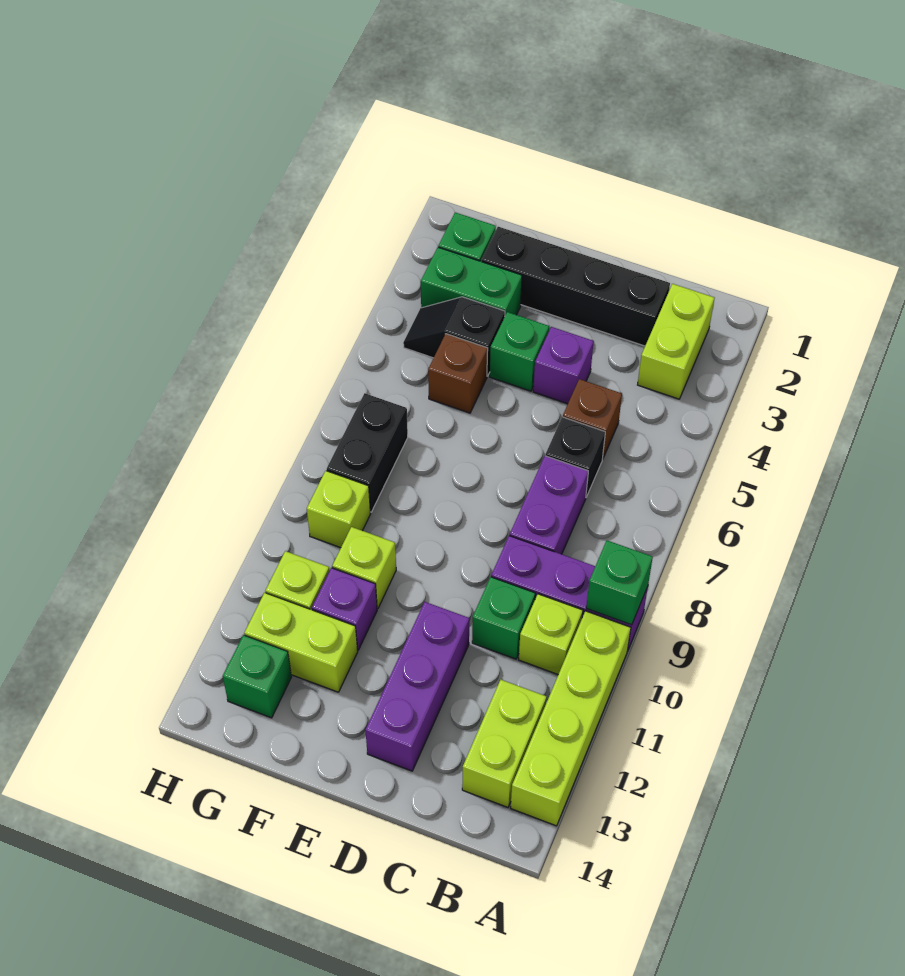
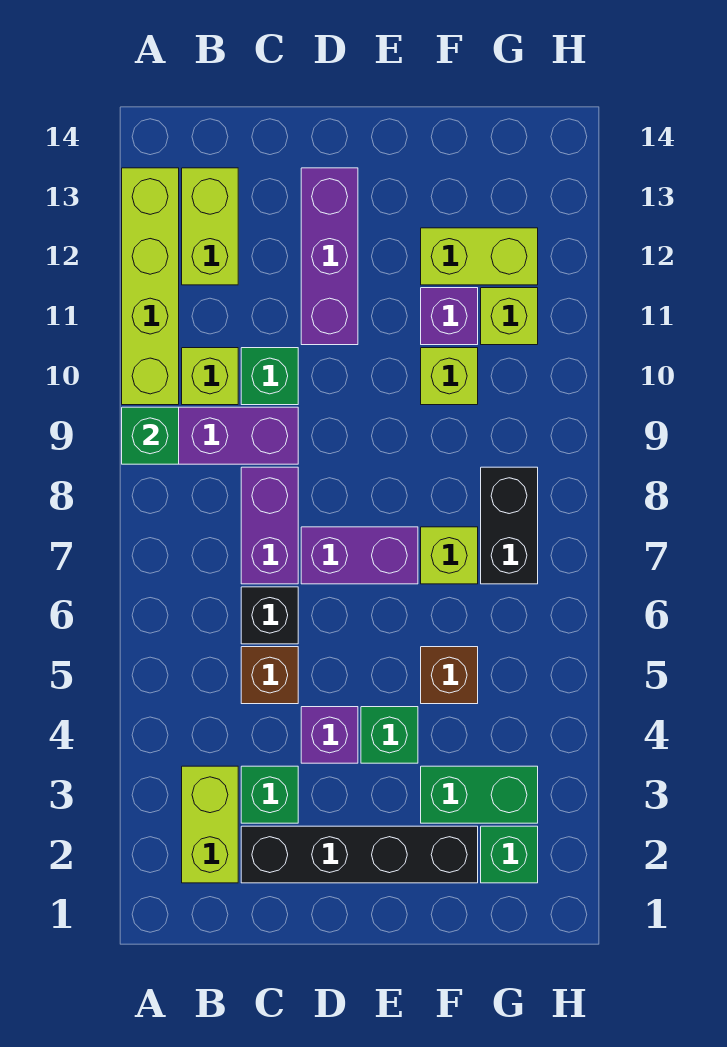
none -> purple 1x2 brick [301,527,418,584]
black 1x2 slope [403,297,505,376] -> none
lime 1x1 brick [307,471,371,548] -> lime 1x1 brick moved to [421,527,478,584]
green 1x1 brick [223,635,291,718] -> green 1x1 brick moved to [241,766,298,823]

